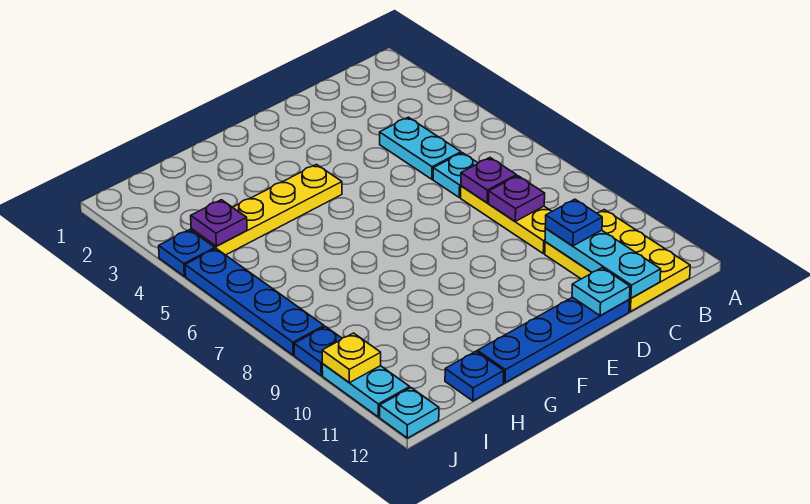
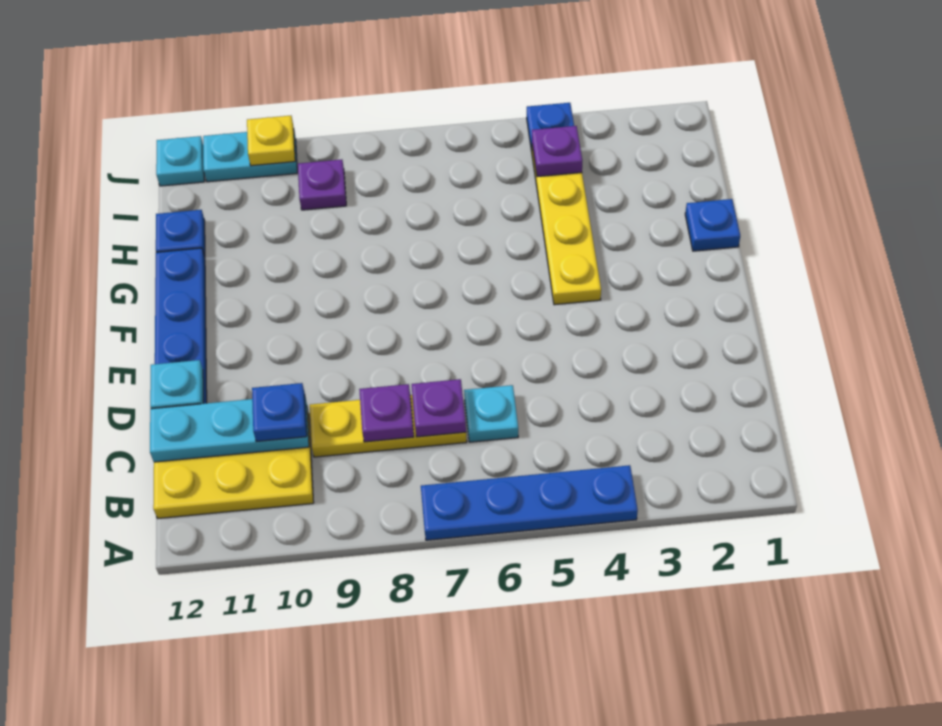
cyan 1x2 plate [380,117,461,179] -> none
none -> purple 1x1 plate [298,160,346,210]
blue 1x4 plate [185,249,324,355] -> blue 1x4 plate moved to [421,465,638,540]
blue 1x1 plate [294,327,342,375] -> blue 1x1 plate moved to [685,199,740,251]

